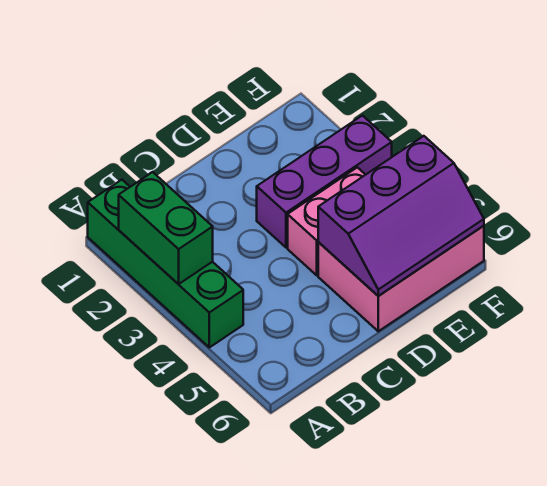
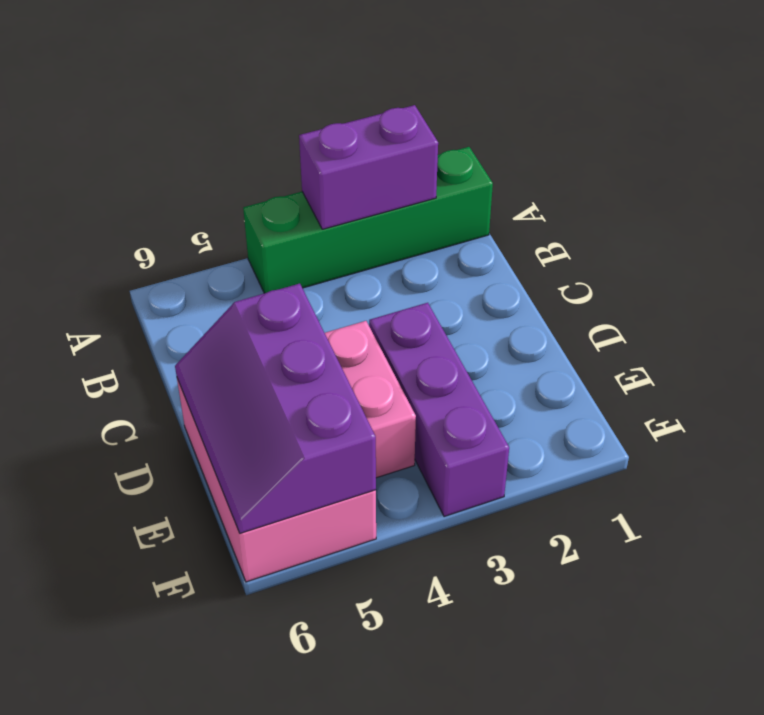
green 1x2 brick [119,172,213,284] -> purple 1x2 brick [299,105,438,229]

